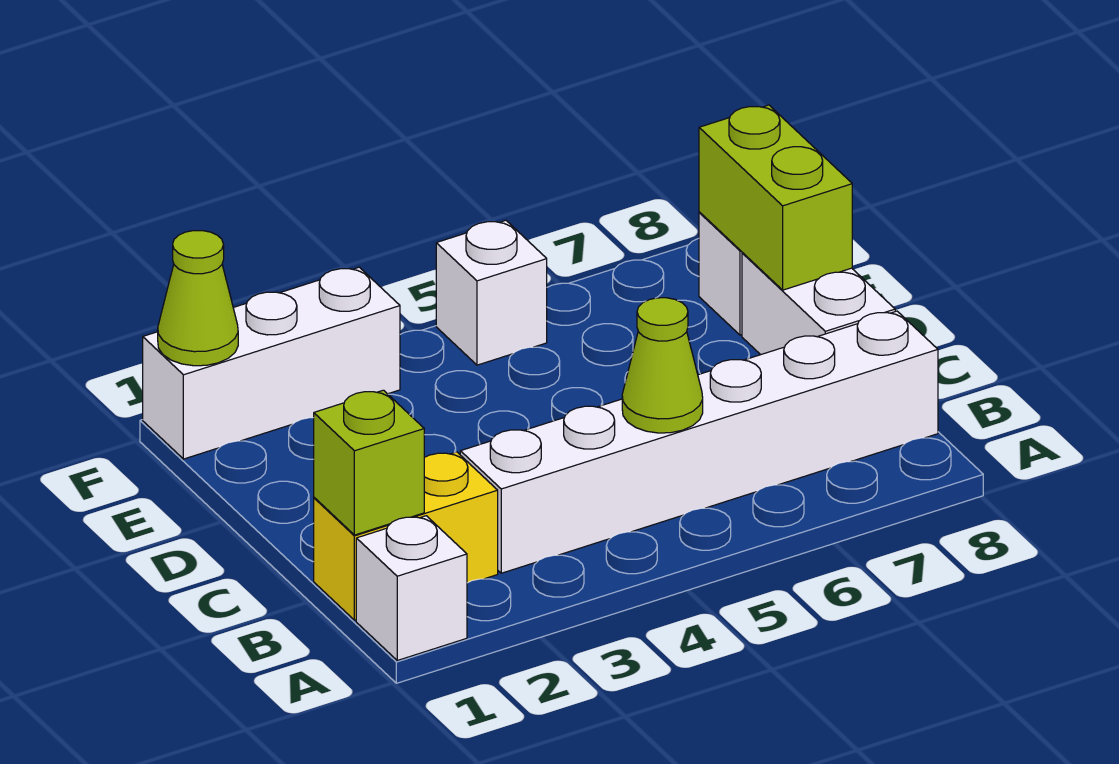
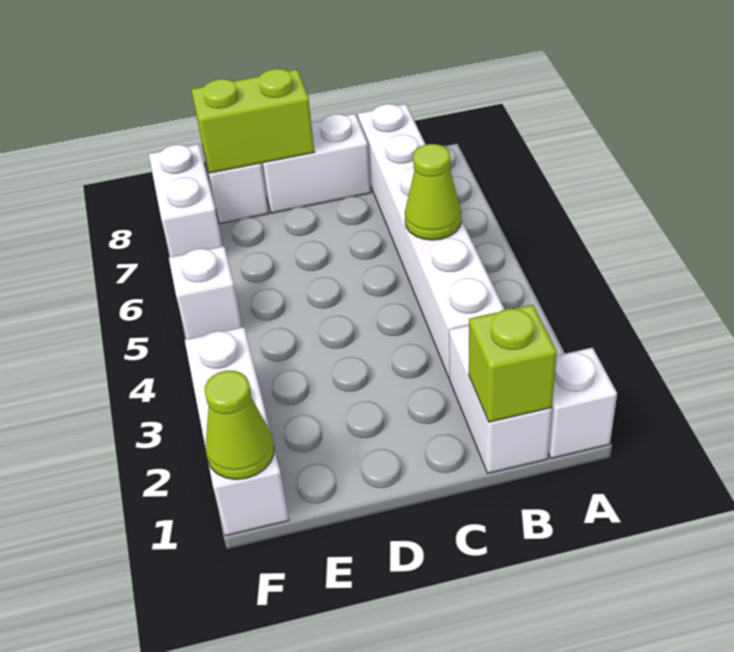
yellow 1x2 brick [314,452,498,620] -> white 1x2 brick [449,325,552,473]
none -> white 1x2 brick [149,144,223,257]

